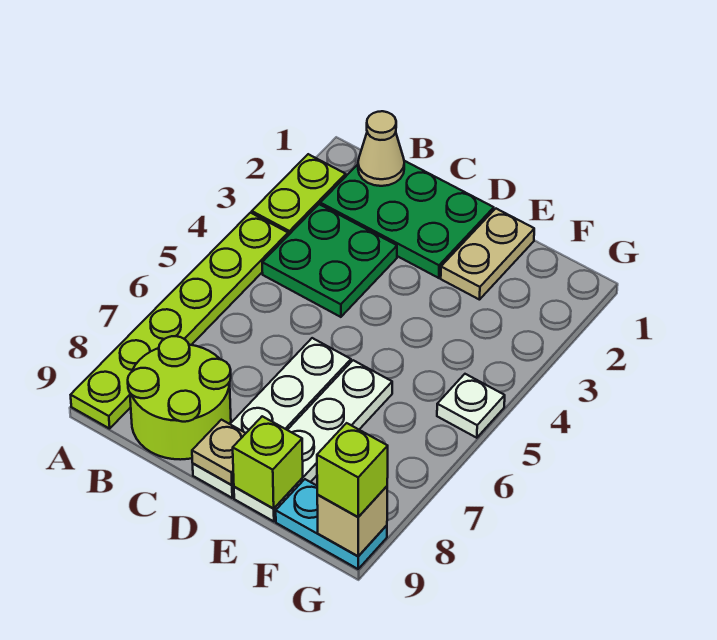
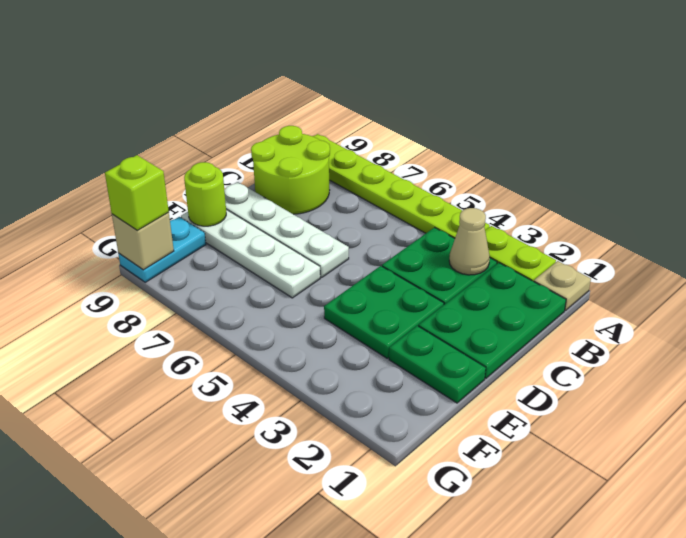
tan 1x1 cone [358,111,404,186] -> tan 1x1 cone moved to [449,208,490,275]
none -> green 2x2 plate [324,266,444,358]
tan 1x1 plate [192,420,246,485] -> tan 1x1 plate moved to [534,261,591,311]
tan 1x2 plate [441,209,534,300] -> green 1x2 plate [389,326,486,403]
lime 1x1 brick [233,416,303,508] -> lime 1x1 round brick [184,162,226,226]
white 1x1 plate [437,374,505,438] -> none

